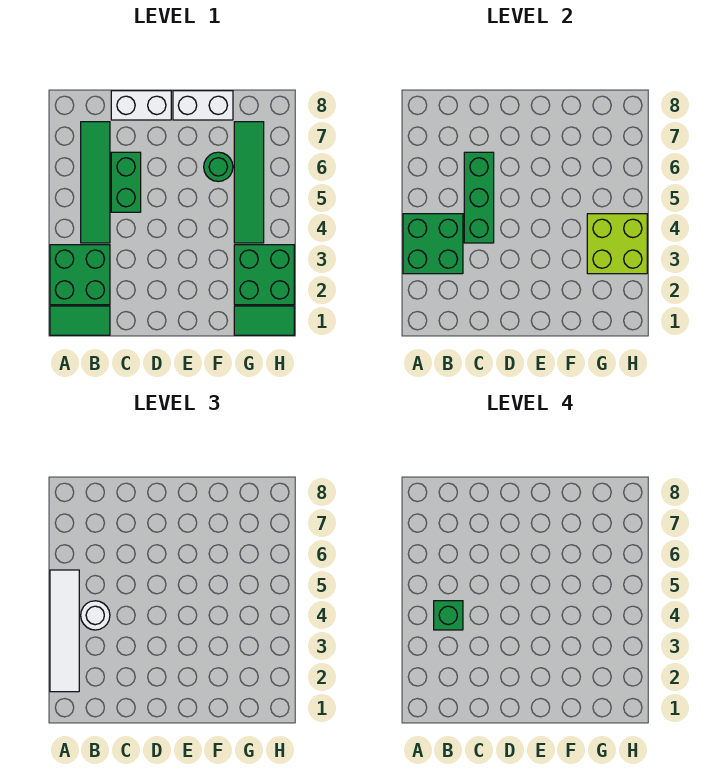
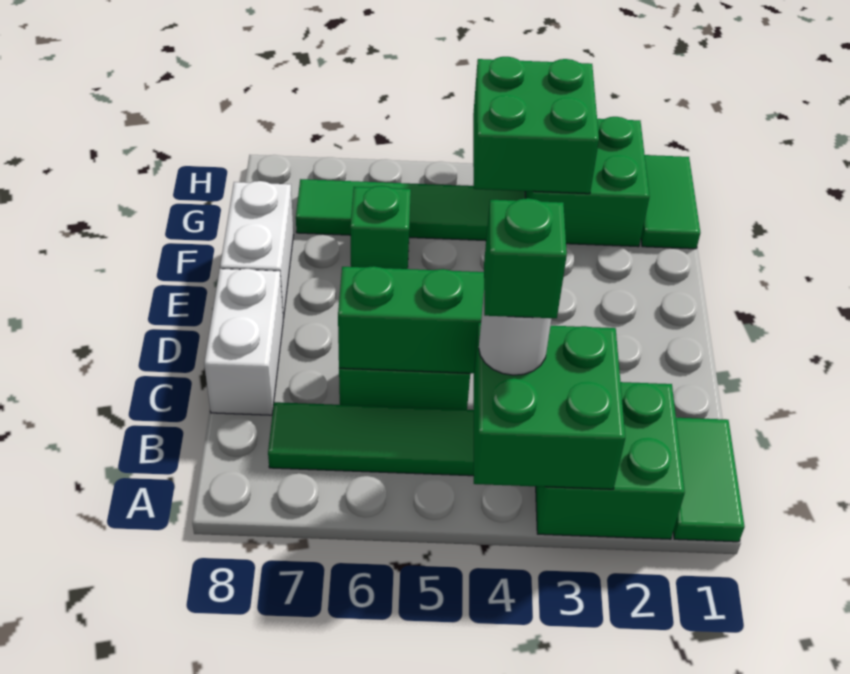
white 1x4 tile [50,570,79,692] -> none
green 1x1 round brick [204,152,233,182] -> green 1x1 brick [350,186,411,269]
lime 2x2 brick [587,214,647,274] -> green 2x2 brick [473,57,599,194]

